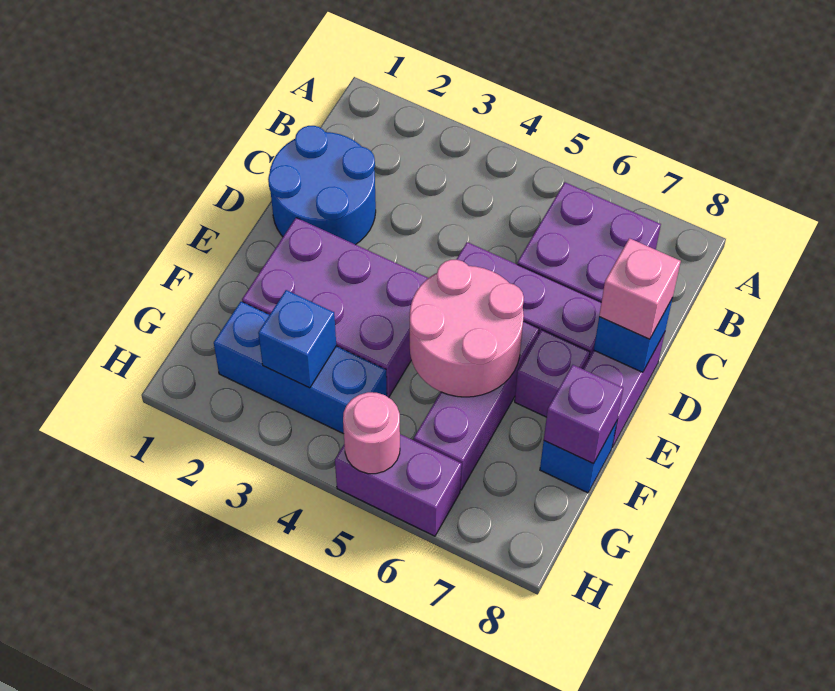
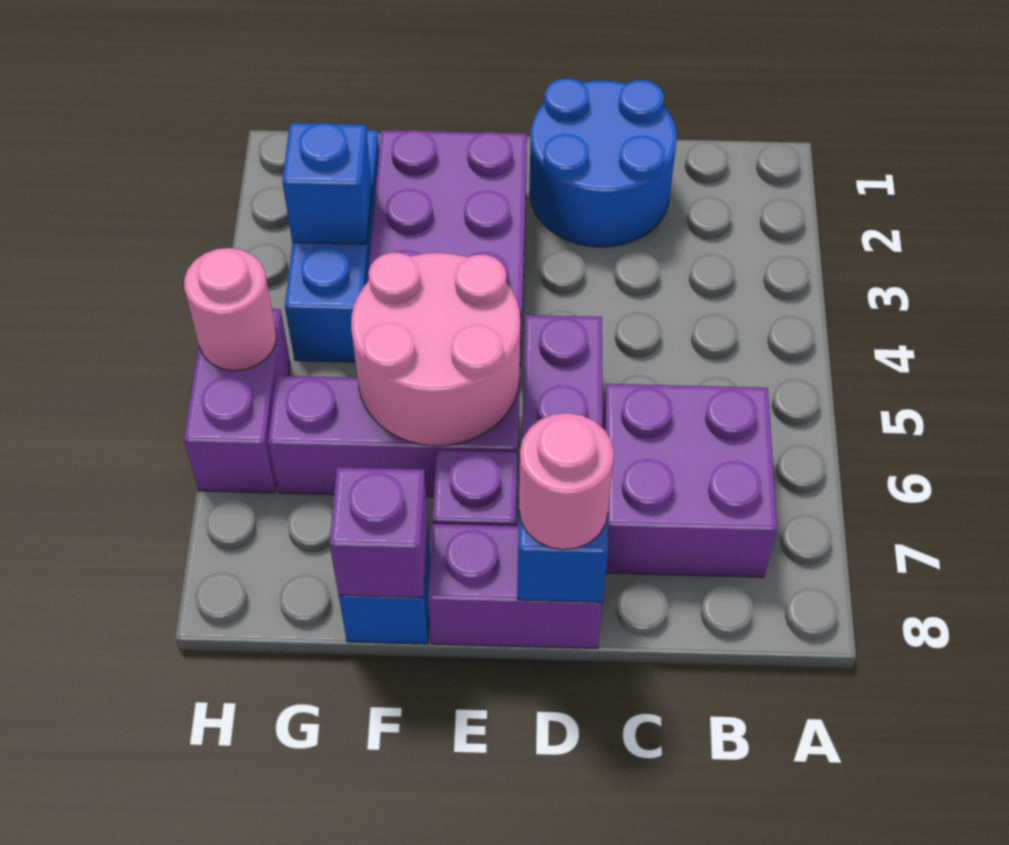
pink 1x1 brick [599,238,681,339] -> pink 1x1 round brick [519,413,614,550]

